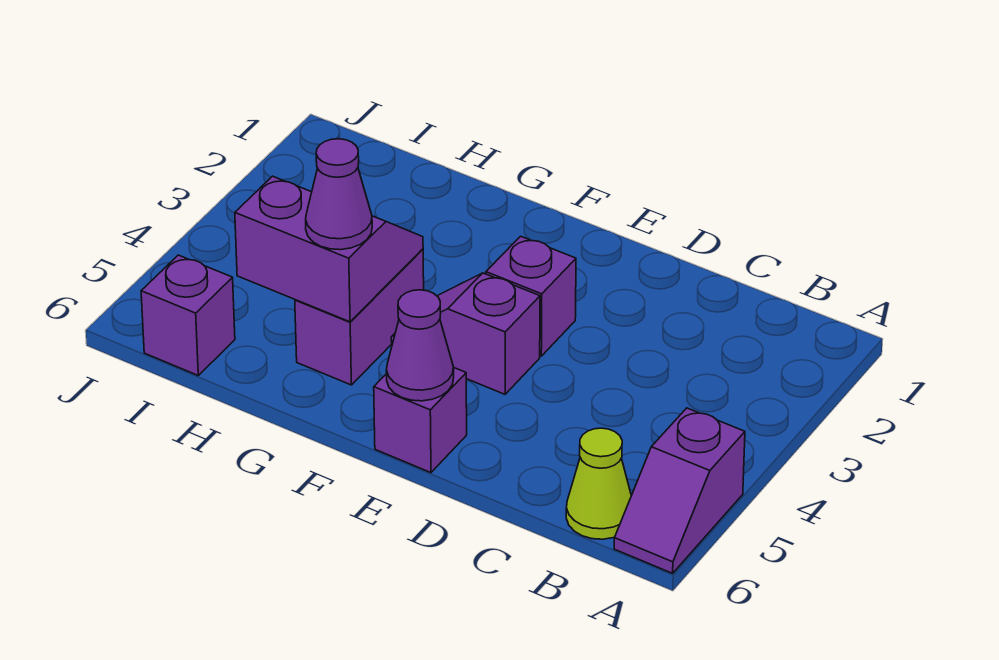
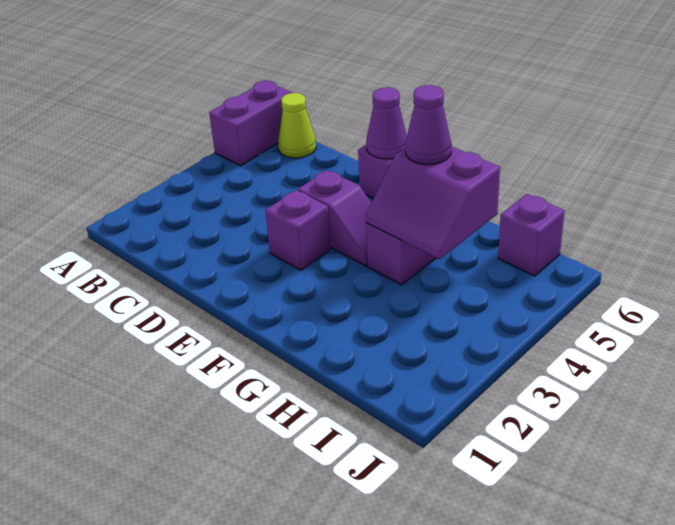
purple 1x2 slope [614,408,745,573] -> purple 1x2 brick [209,81,292,166]

